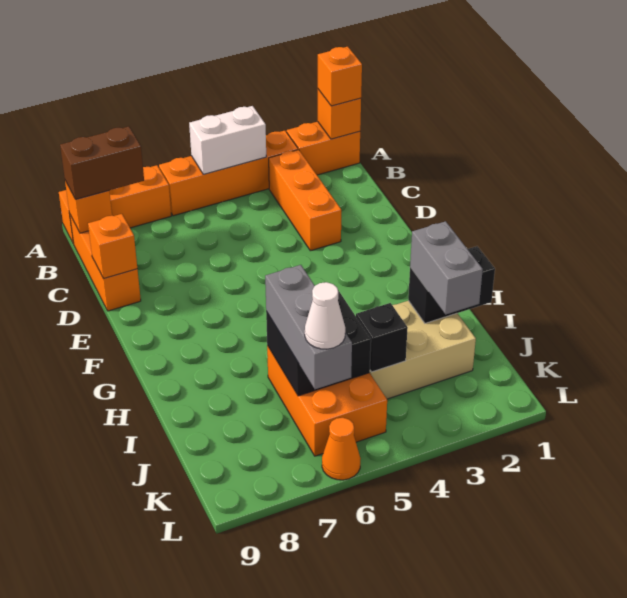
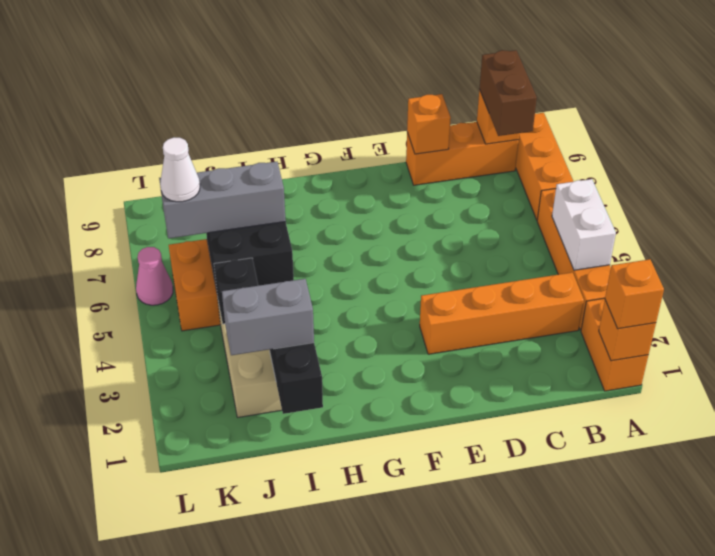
orange 1x3 brick [269,150,341,251] -> orange 1x4 brick [420,272,584,354]
orange 1x1 cone [322,418,361,480] -> pink 1x1 cone [136,247,173,305]

